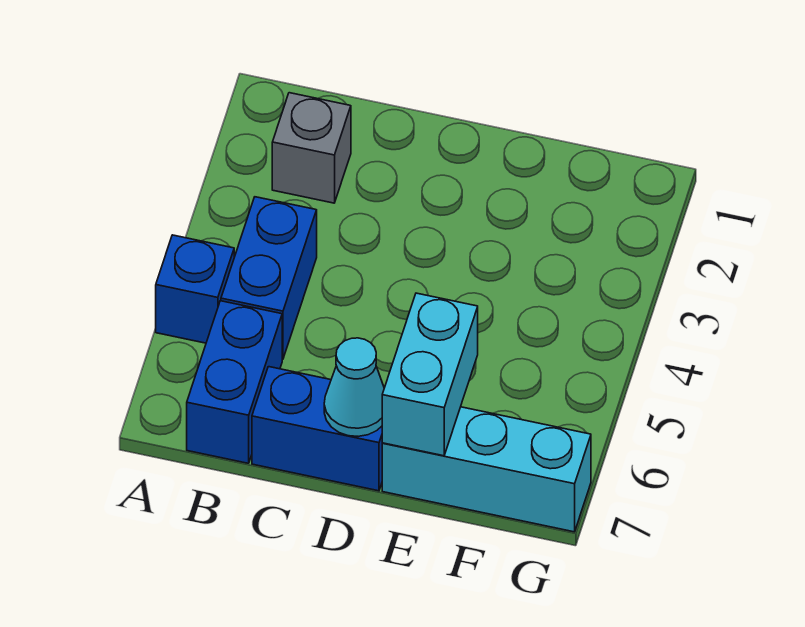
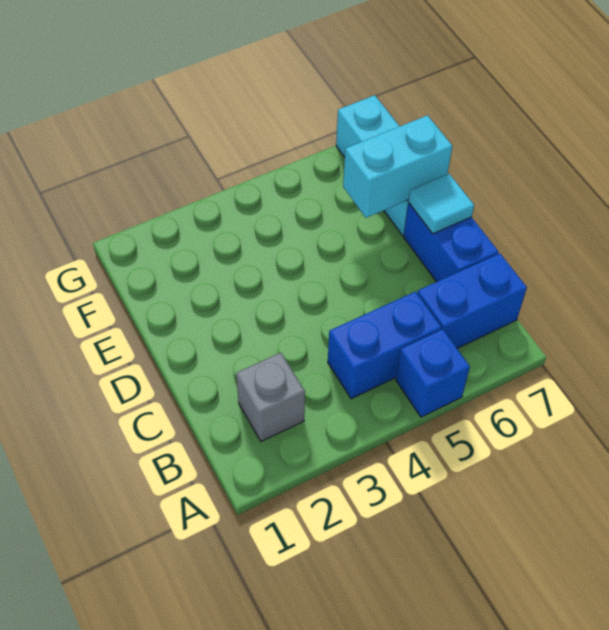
cyan 1x1 cone [324,338,384,436] -> cyan 1x1 tile [408,174,474,234]

